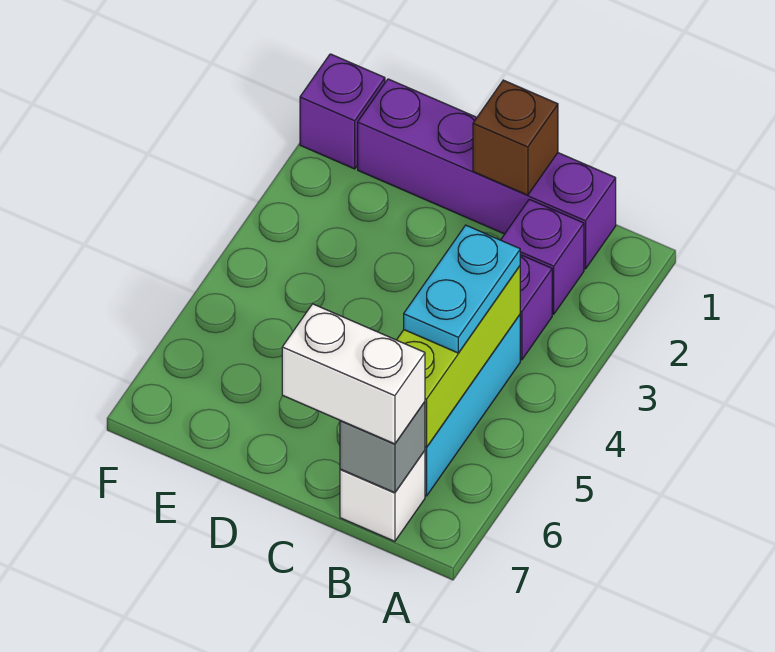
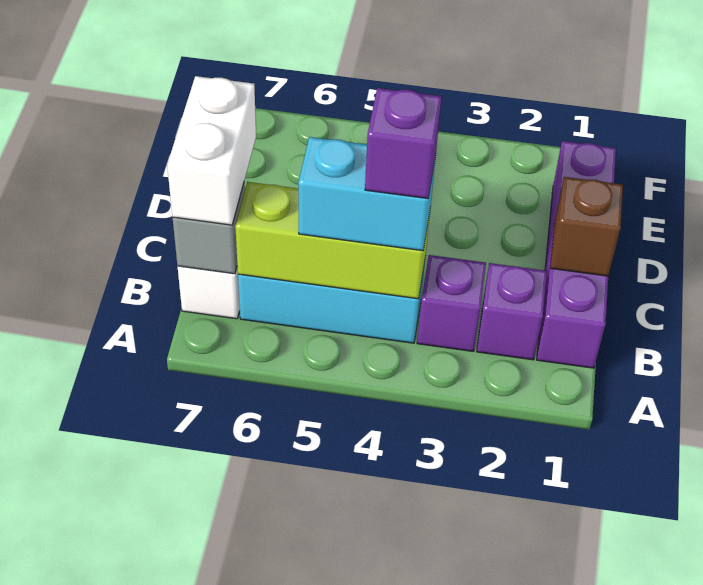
cyan 1x2 plate [404,225,520,353] -> cyan 1x2 brick [298,137,436,251]
purple 1x1 brick [300,54,385,169] -> purple 1x1 brick moved to [365,88,442,198]

